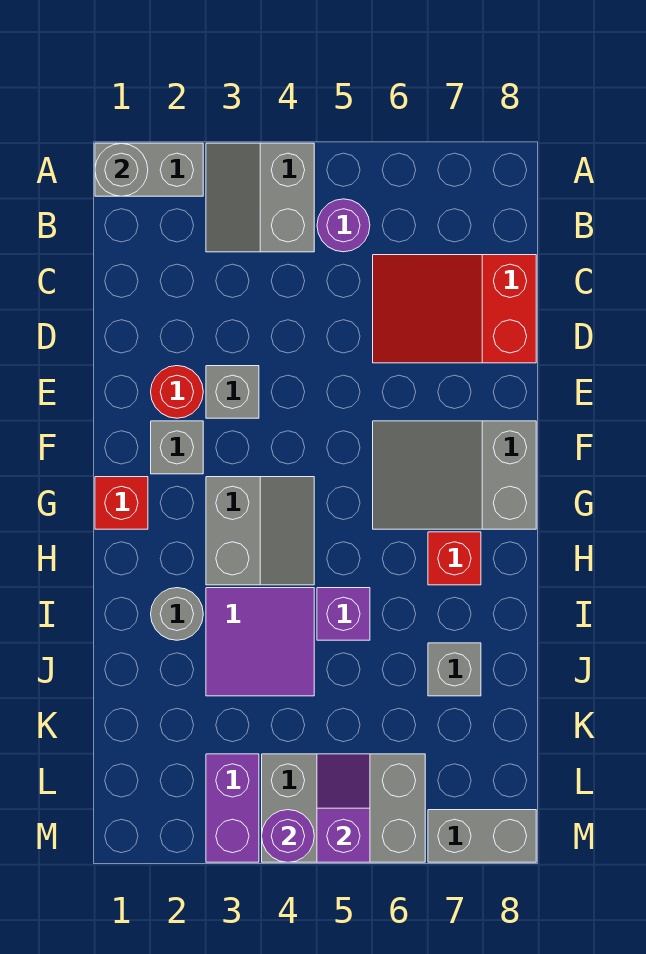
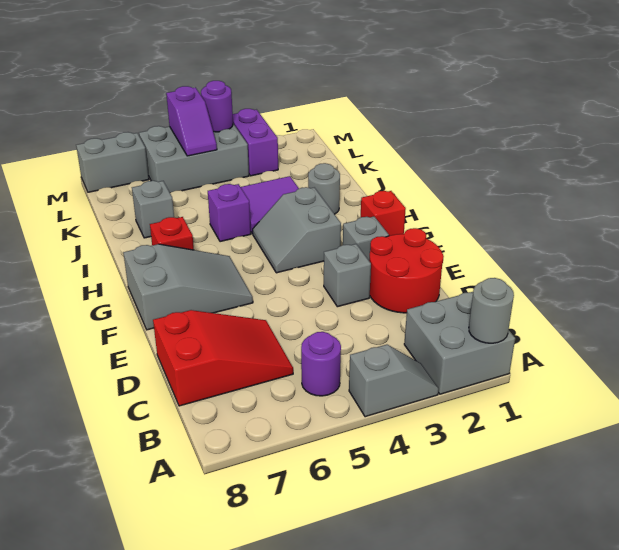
grey 1x2 brick [95,143,203,196] -> grey 2x2 brick [404,292,515,394]
grey 2x2 slope [206,143,314,252] -> grey 1x2 slope [349,345,439,417]
red 1x1 round brick [151,366,203,418] -> red 2x2 round brick [369,228,444,313]

